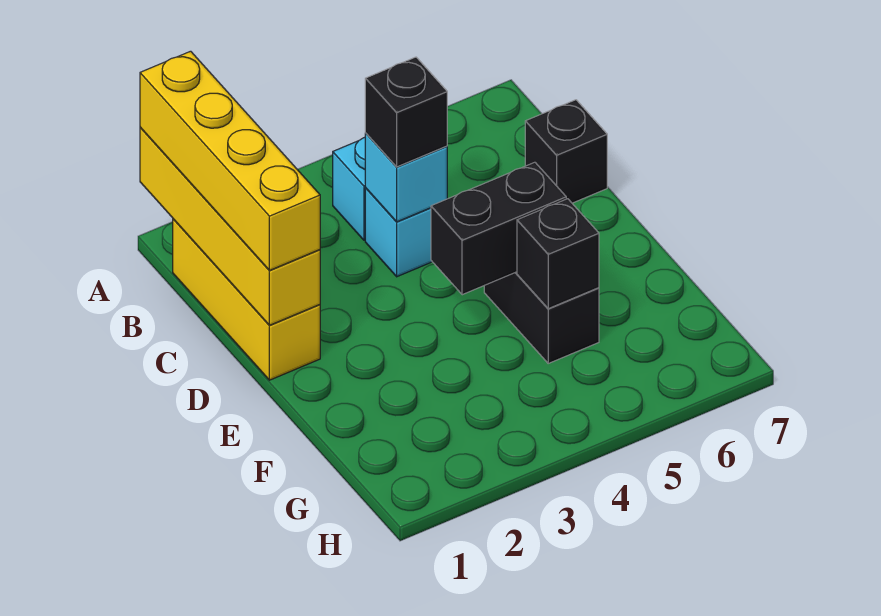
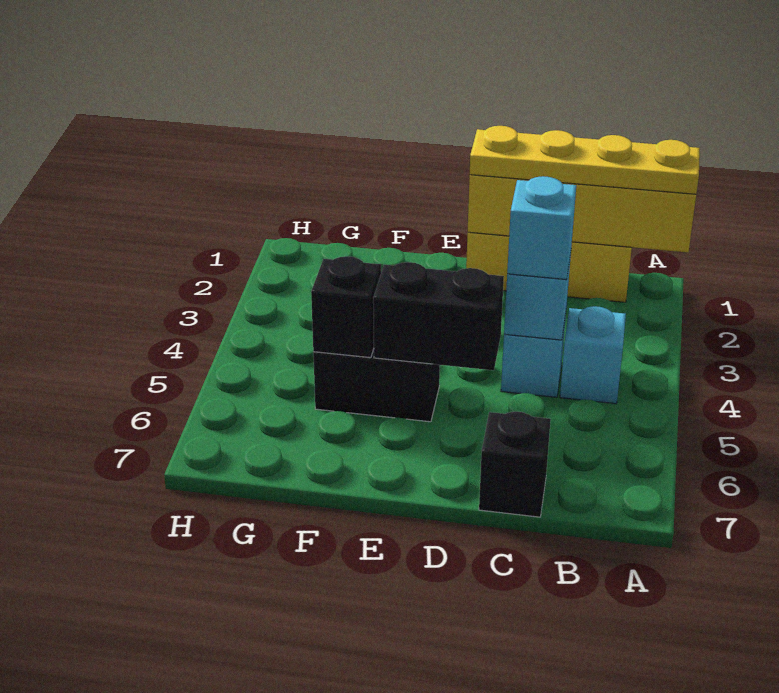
yellow 1x4 brick [140,51,320,270] -> yellow 1x4 plate [470,126,700,194]
black 1x1 brick [365,57,447,167] -> cyan 1x1 brick [507,176,576,280]
black 1x2 brick [431,162,566,295] -> black 1x2 brick turned to [373,262,504,370]

